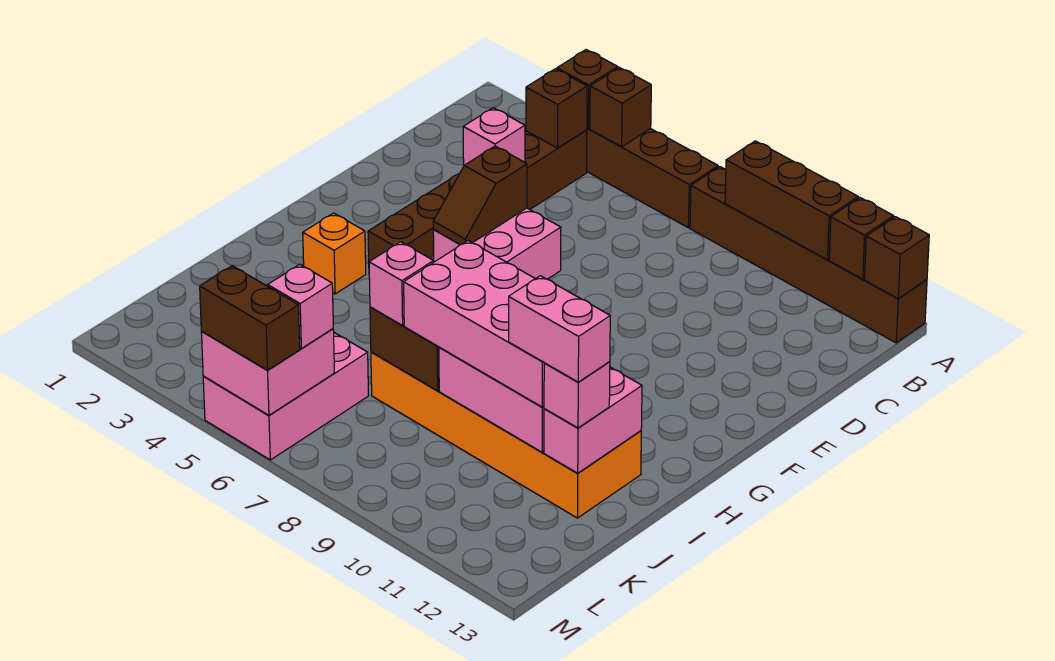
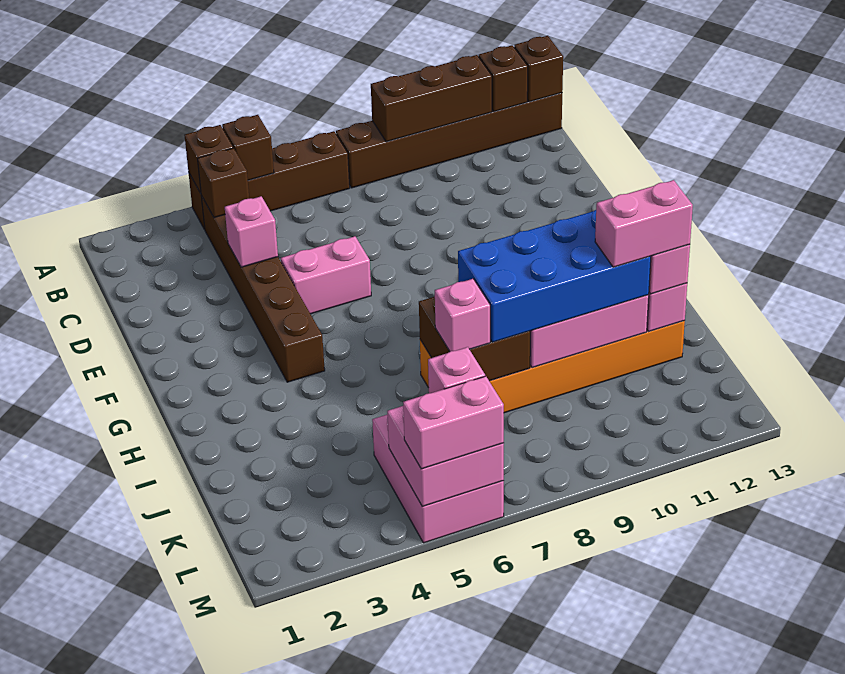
pink 2x2 brick [433,208,561,279] -> pink 1x2 brick [281,236,371,314]
brown 1x2 slope [433,146,527,245] -> none
orange 1x1 brick [303,213,366,294] -> none
pink 2x4 brick [404,241,544,407] -> blue 2x4 brick [458,210,651,342]
brown 1x2 brick [200,266,300,370] -> pink 1x2 brick [403,376,504,469]

